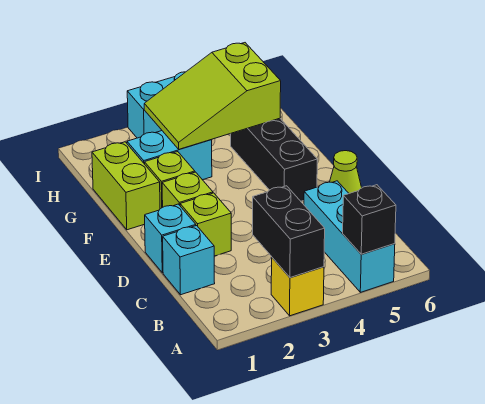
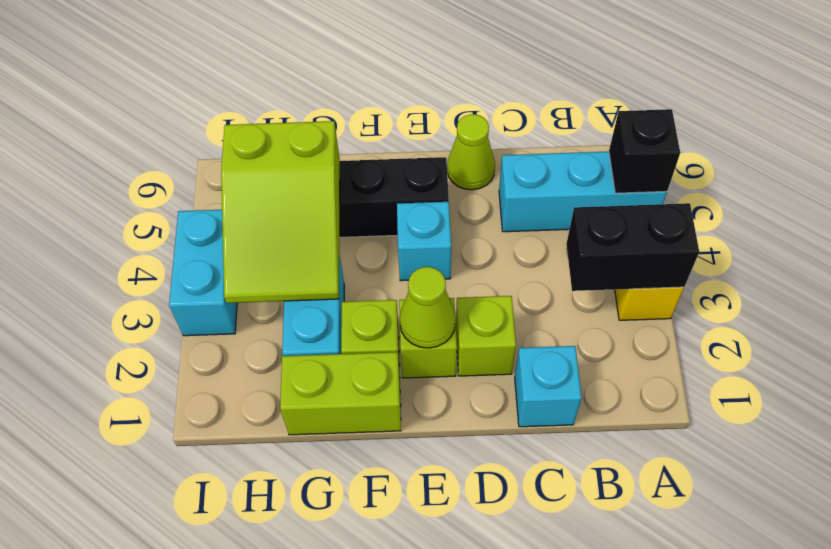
cyan 1x1 brick [145,204,196,273] -> cyan 1x1 brick moved to [397,202,451,281]
none -> lime 1x1 cone [400,267,456,348]

